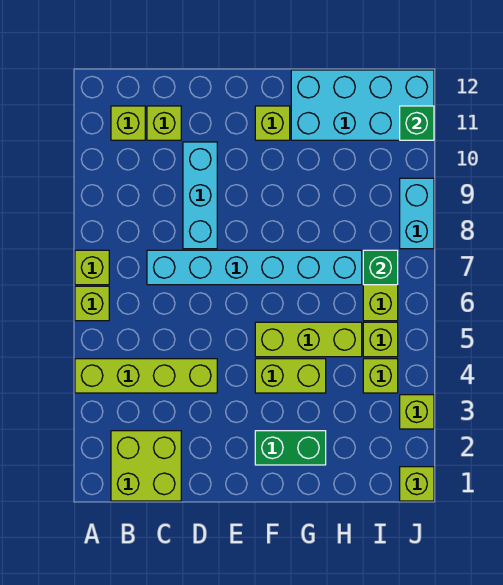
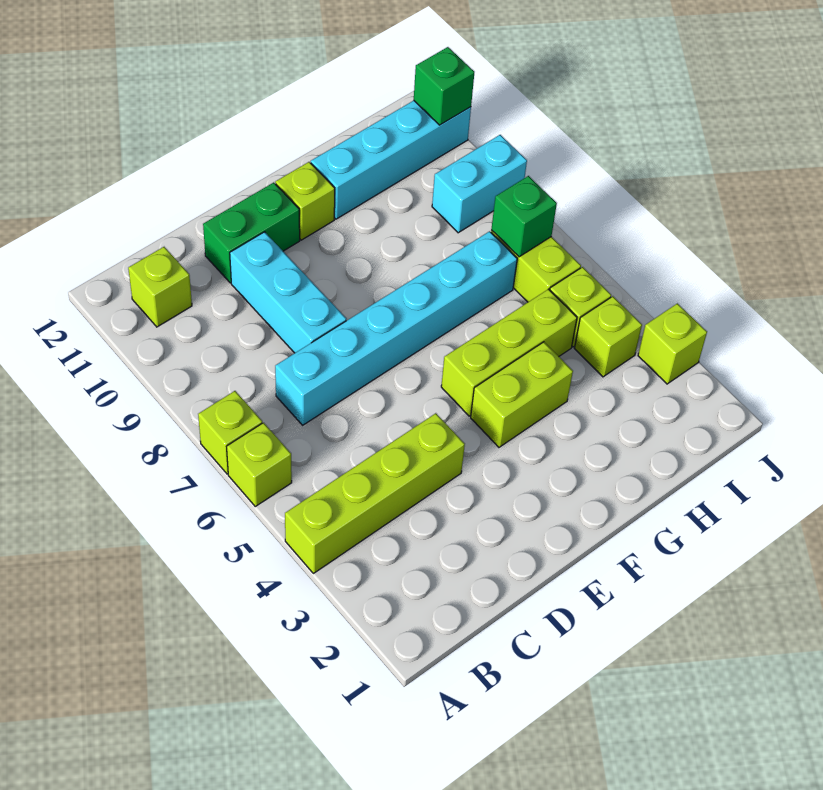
lime 2x2 brick [111,431,181,501] -> none
lime 1x1 brick [147,106,181,140] -> none
green 1x2 brick [255,431,326,465] -> green 1x2 brick moved to [203,182,300,283]
cyan 2x4 brick [291,70,434,140] -> cyan 1x4 brick [311,101,471,219]
lime 1x1 brick [400,467,434,501] -> none
cyan 1x2 brick [400,178,434,249] -> cyan 1x2 brick turned to [432,135,527,233]

